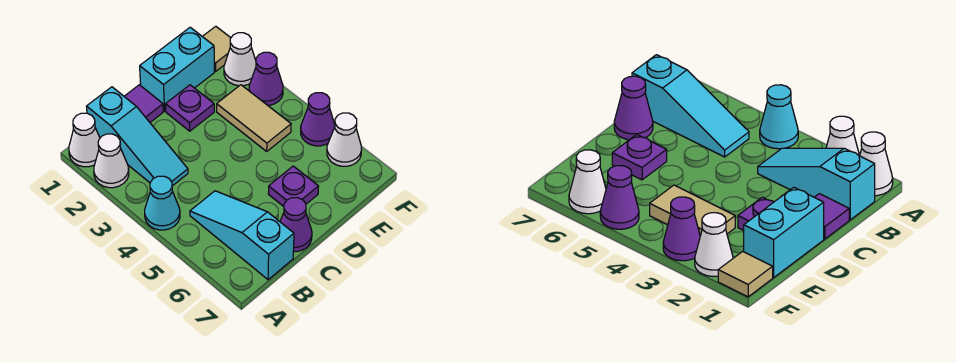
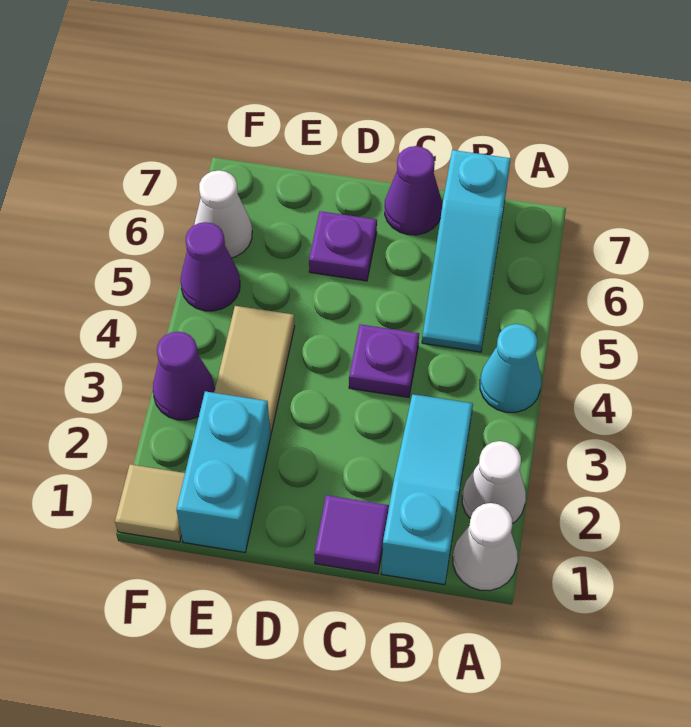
cyan 1x2 brick [140,27,214,111] -> cyan 1x2 brick turned to [176,391,271,552]
purple 1x1 plate [166,85,214,131] -> purple 1x1 plate moved to [349,324,419,397]
white 1x1 cone [224,33,256,86] -> none

